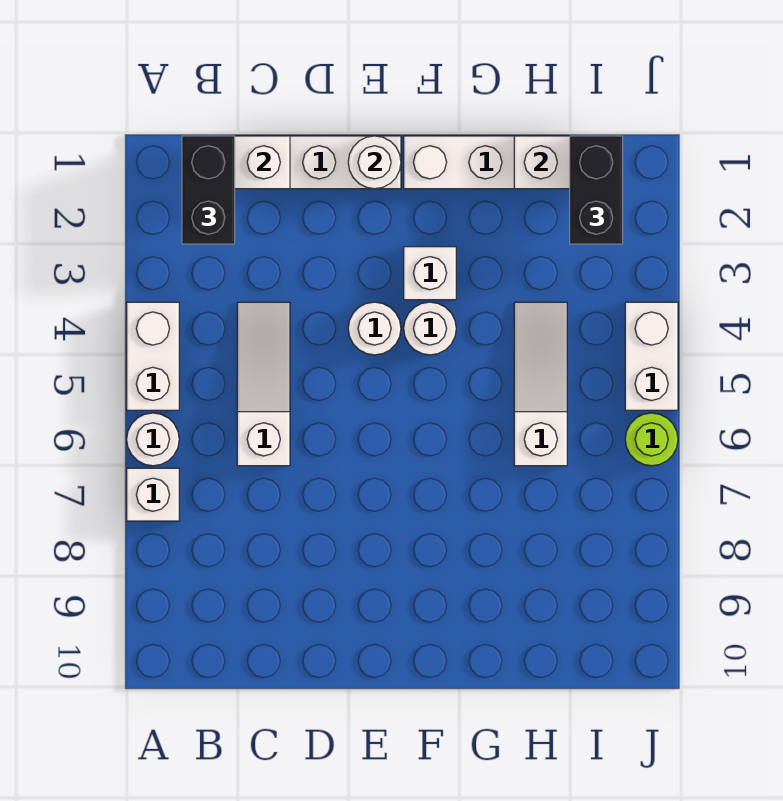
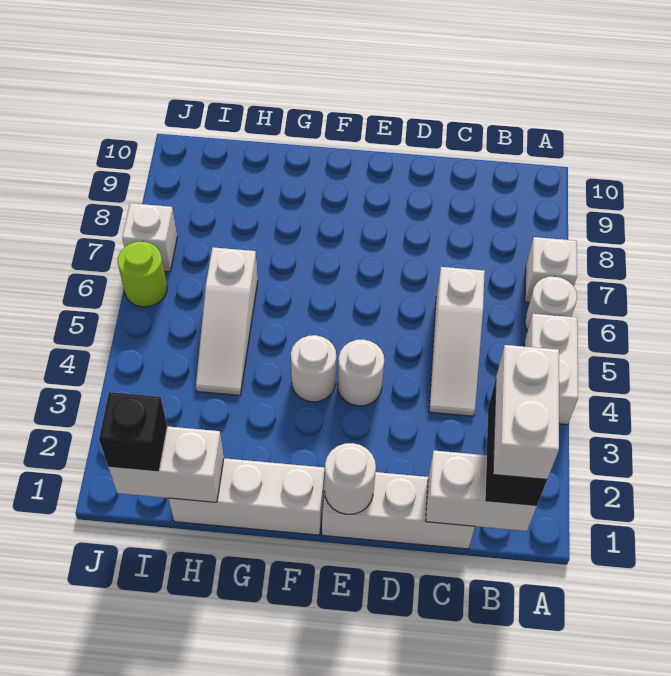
white 1x1 brick [404,247,456,300] -> white 1x1 brick moved to [122,203,177,272]
black 1x2 brick [570,136,623,244] -> black 1x1 brick [99,392,167,472]
white 1x2 brick [625,302,678,410] -> white 1x2 brick moved to [493,345,559,479]

